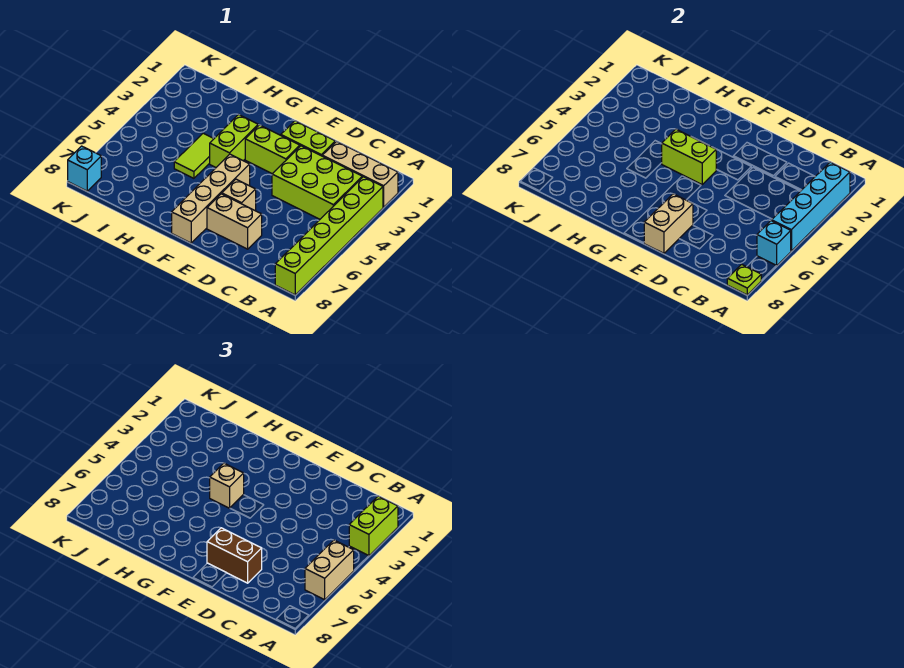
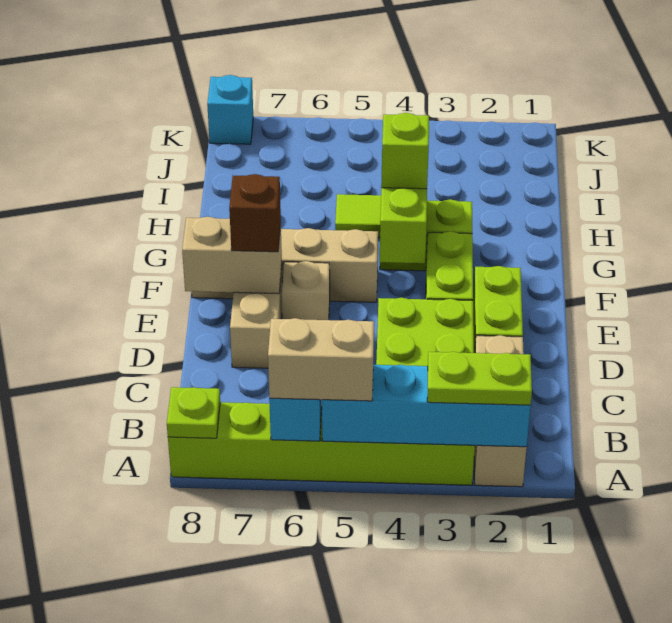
lime 1x2 brick [349,496,398,556] -> lime 1x2 plate [427,352,532,405]
brown 1x2 brick [207,528,262,583] -> brown 1x1 brick [229,174,281,252]
tan 1x1 brick [210,463,244,508] -> lime 1x1 brick [381,113,429,189]

